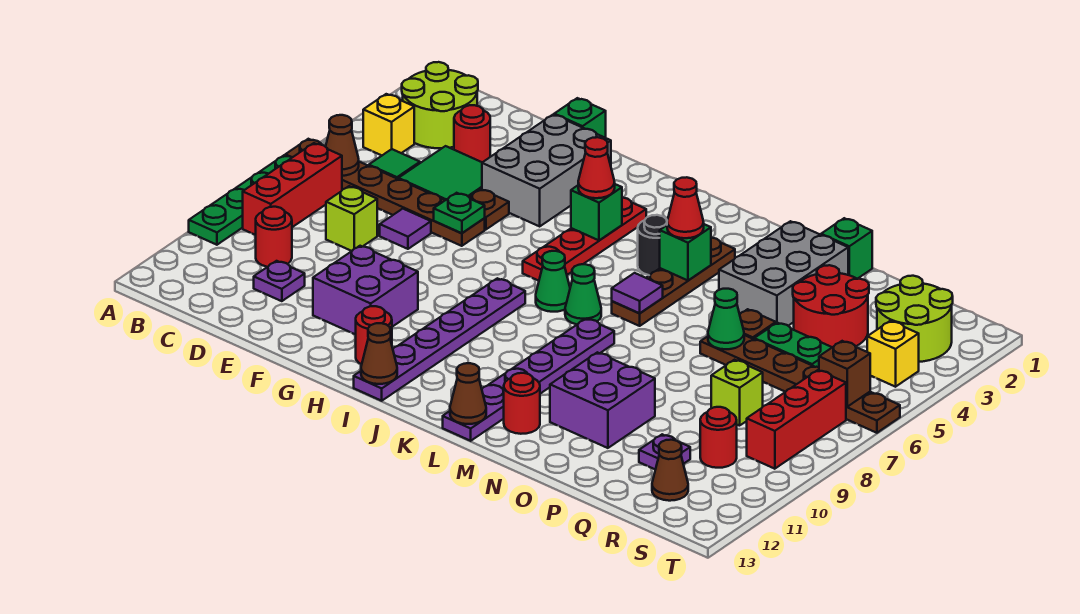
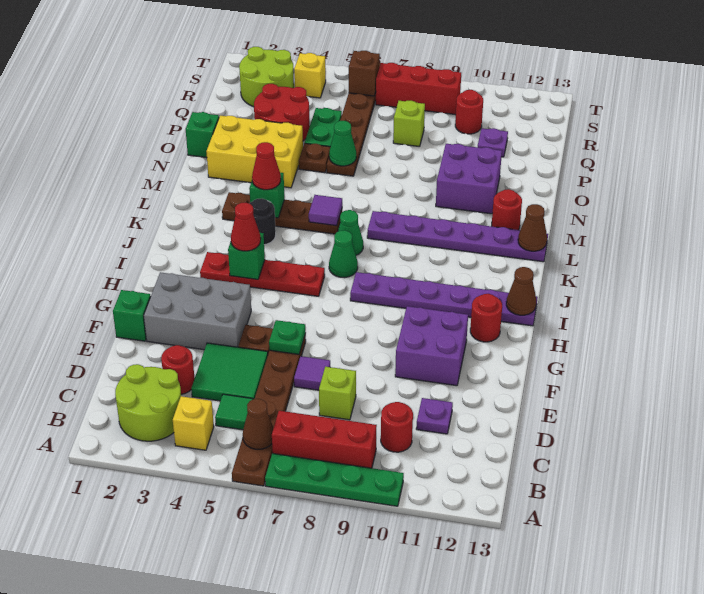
grey 2x3 brick [719,221,848,326] -> yellow 2x3 brick [206,115,303,188]
brown 1x1 cone [652,440,688,501] -> none

